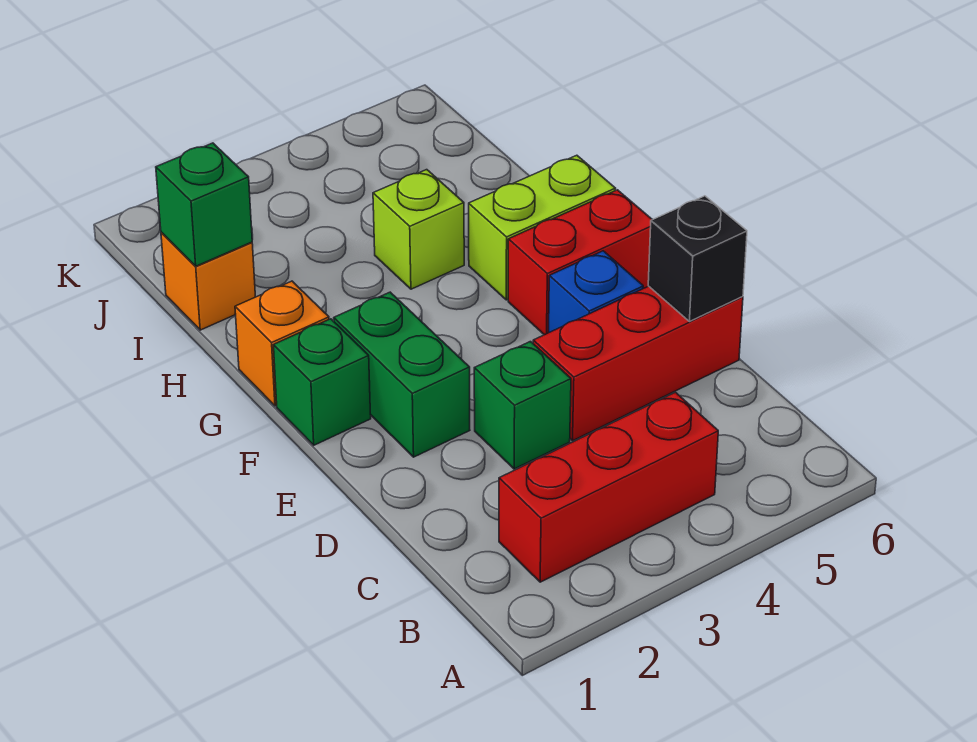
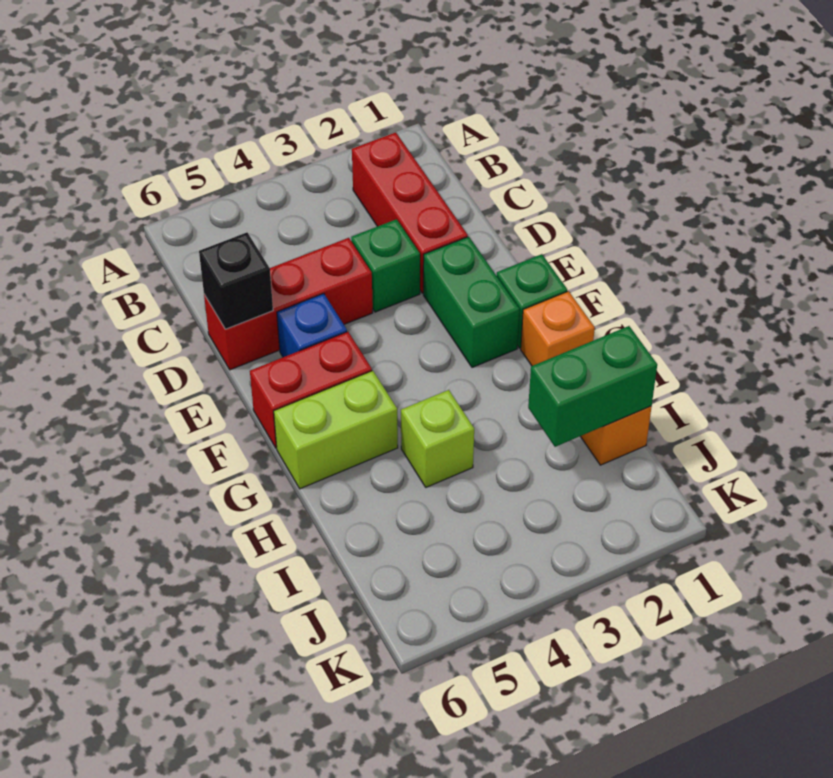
red 1x3 brick [499,392,718,582] -> red 1x3 brick turned to [352,132,468,293]
green 1x1 brick [156,143,252,266] -> green 1x2 brick [528,326,657,447]

